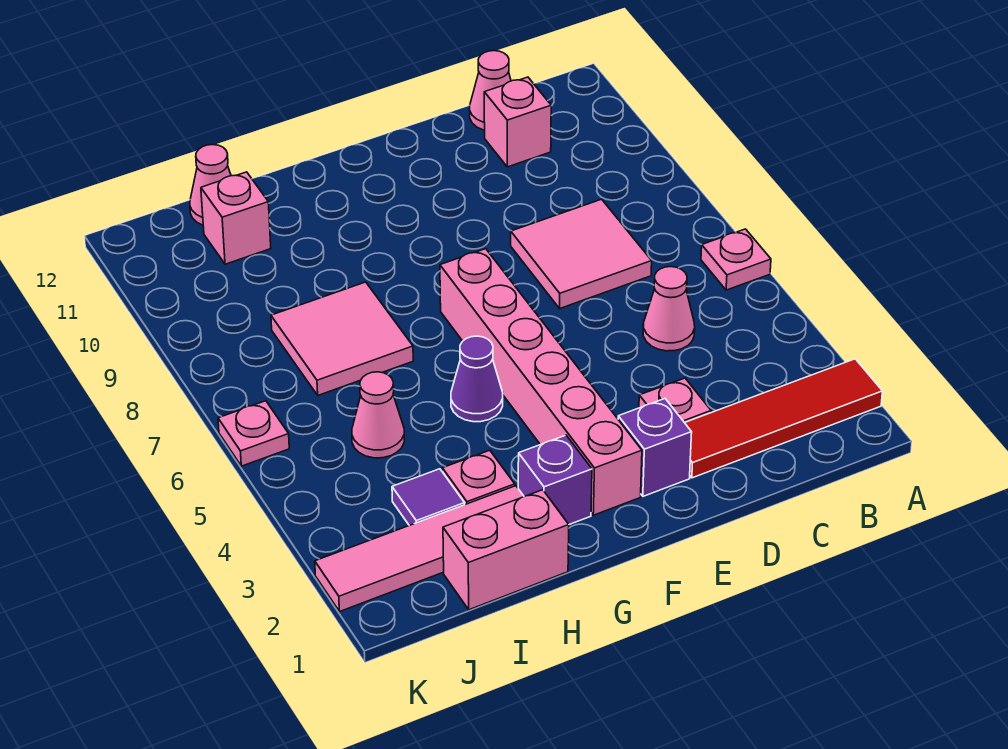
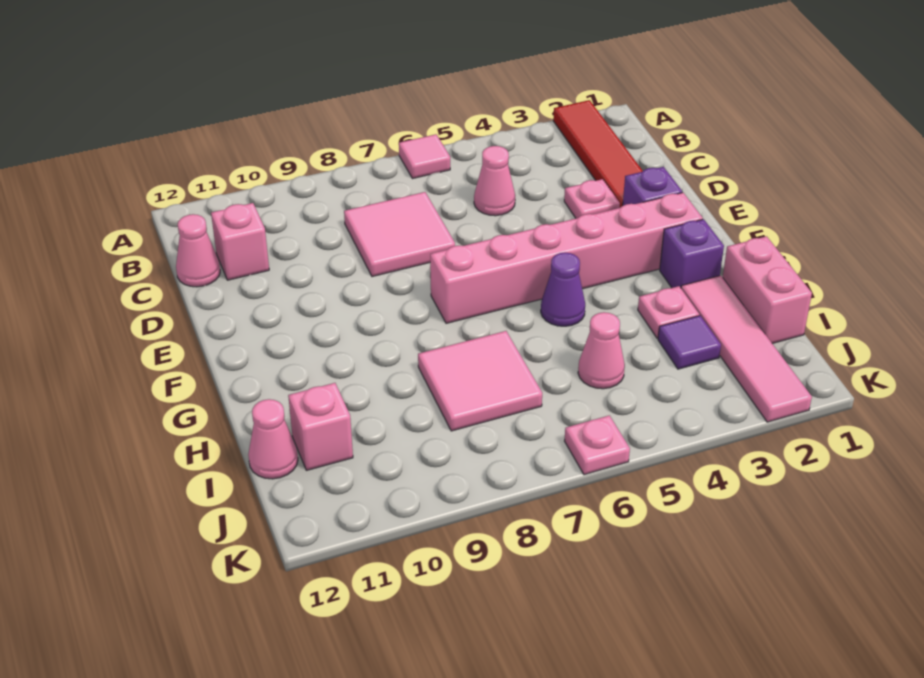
pink 1x1 plate [701,229,771,290] -> pink 1x1 tile [399,134,450,179]

